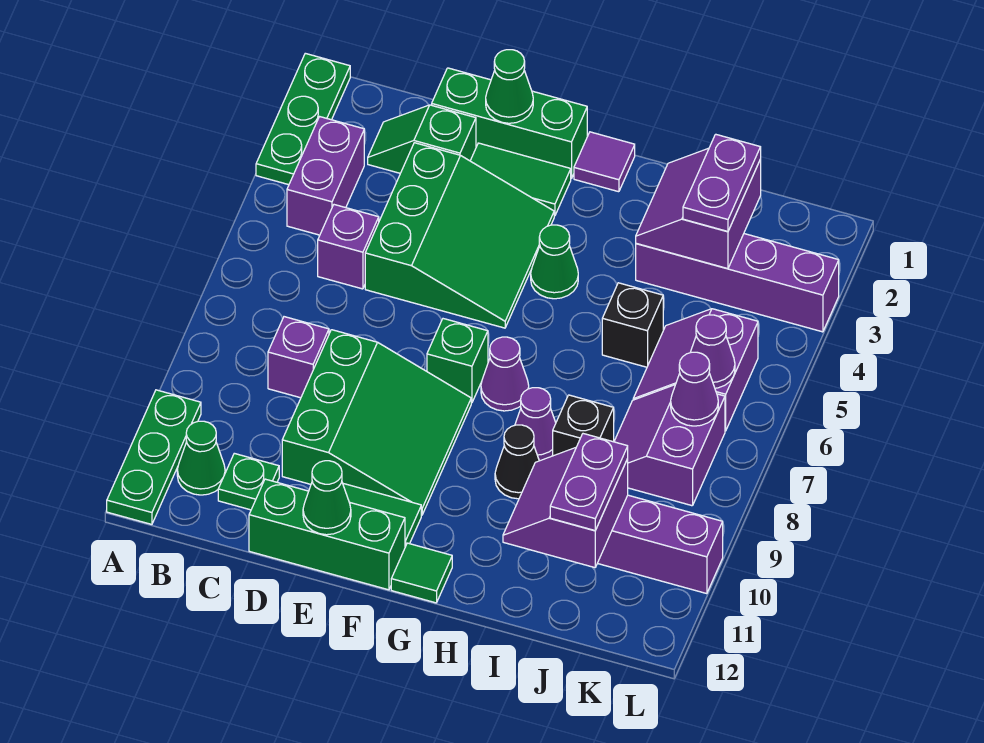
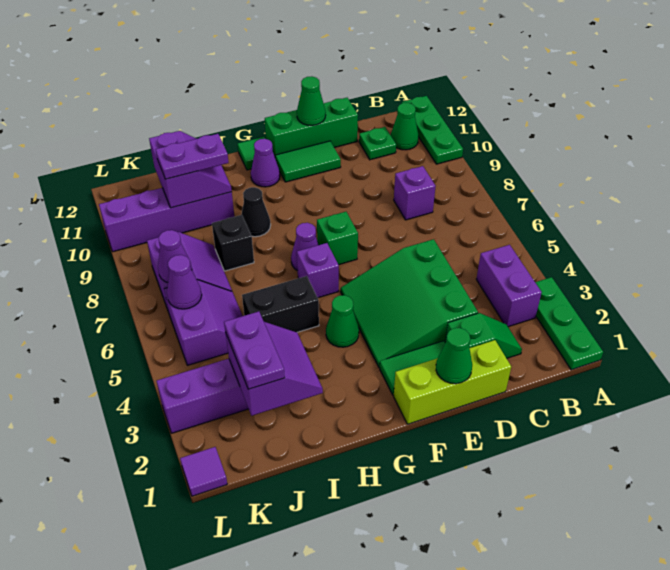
purple 1x1 brick [318,205,379,289] -> purple 1x1 brick moved to [297,243,339,298]
green 1x3 brick [432,68,587,179] -> lime 1x3 brick [394,340,511,424]
green 3x3 slope [282,330,471,515] -> none
purple 1x1 tile [574,132,635,192] -> purple 1x1 tile moved to [180,447,227,496]
purple 1x1 cone [515,388,556,461] -> purple 1x1 cone moved to [251,139,280,187]
black 1x1 brick [602,283,663,367] -> black 1x2 brick [242,276,319,332]
purple 1x2 plate [550,434,628,531] -> purple 1x2 plate turned to [155,134,229,179]

